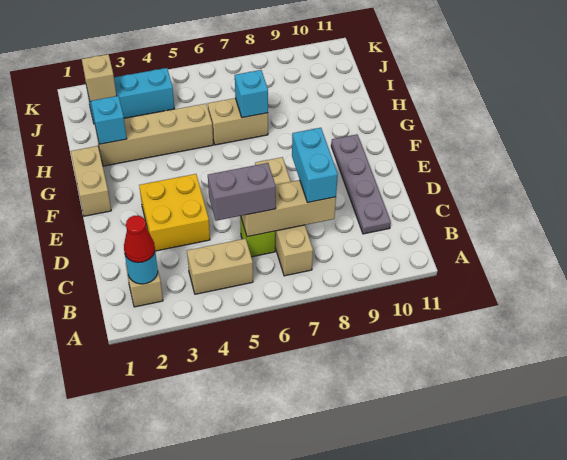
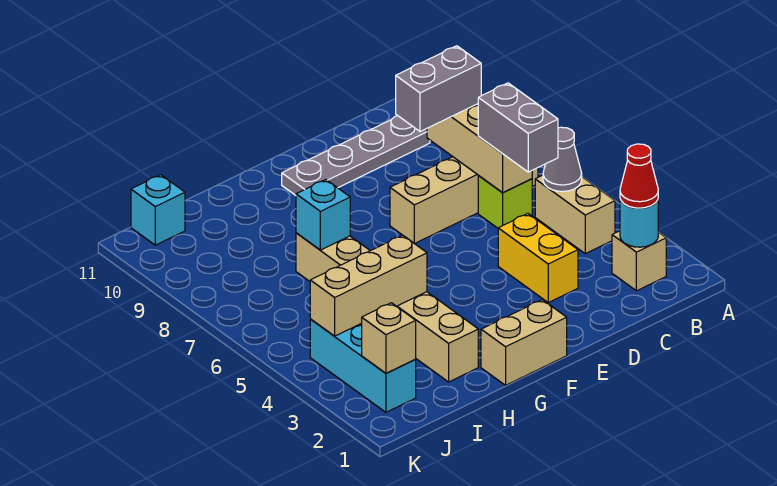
none -> grey 1x1 cone [543,127,582,191]
cyan 1x2 brick [292,128,338,203] -> grey 1x2 brick [396,46,481,132]
yellow 2x2 brick [139,174,210,251] -> yellow 1x2 brick [498,214,578,303]
cyan 1x1 brick [91,96,127,144] -> cyan 1x1 brick moved to [131,175,185,245]
none -> tan 1x3 brick [310,235,427,336]

